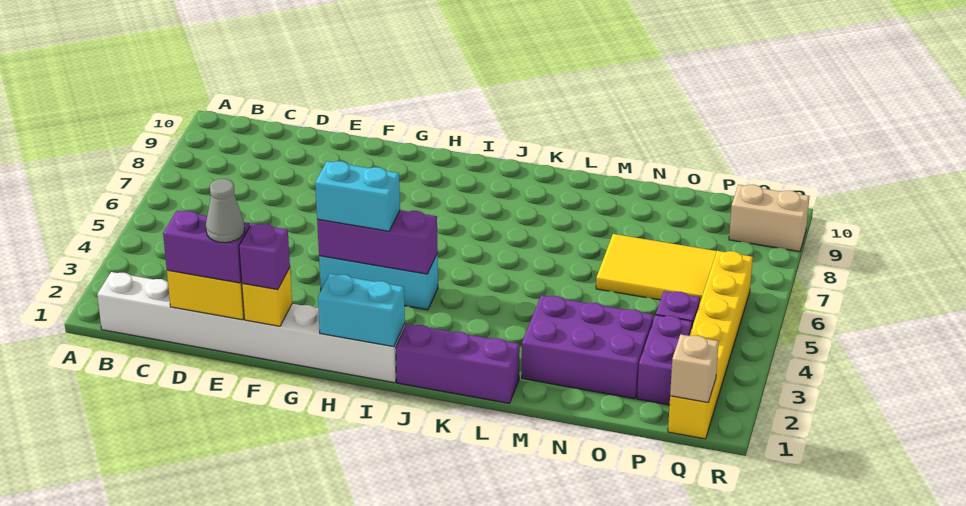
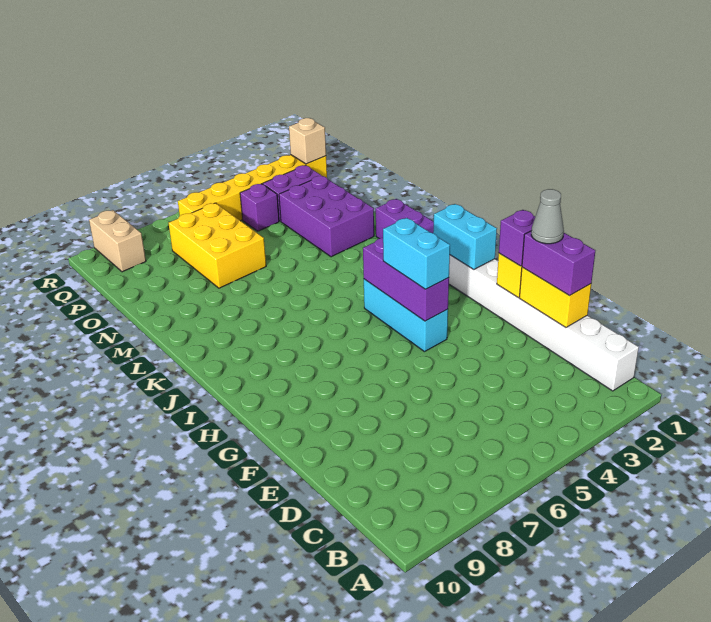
yellow 2x3 tile [596,234,717,302] -> yellow 2x3 brick [168,203,266,288]

